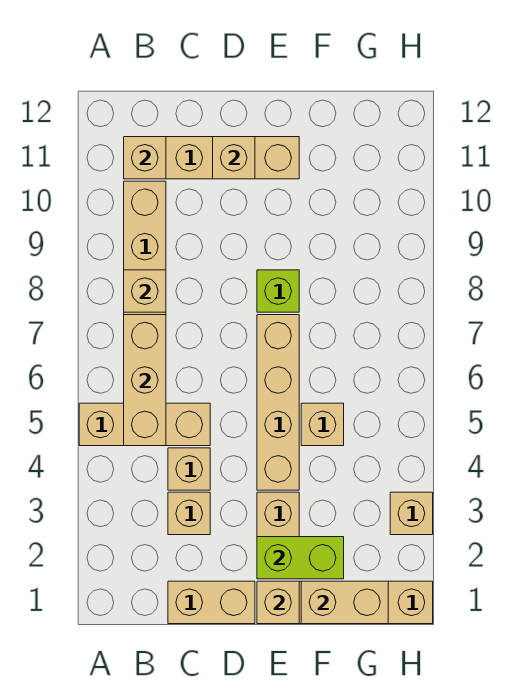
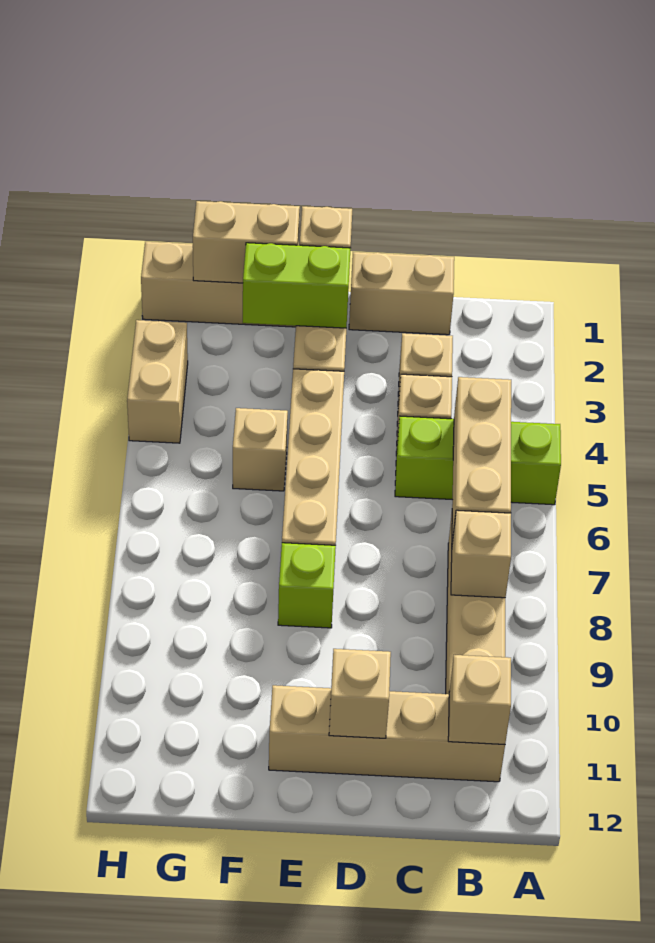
tan 1x3 brick [79,403,210,446] -> lime 1x3 brick [395,416,561,505]
tan 1x1 brick [390,492,433,535] -> tan 1x2 brick [127,320,188,443]

